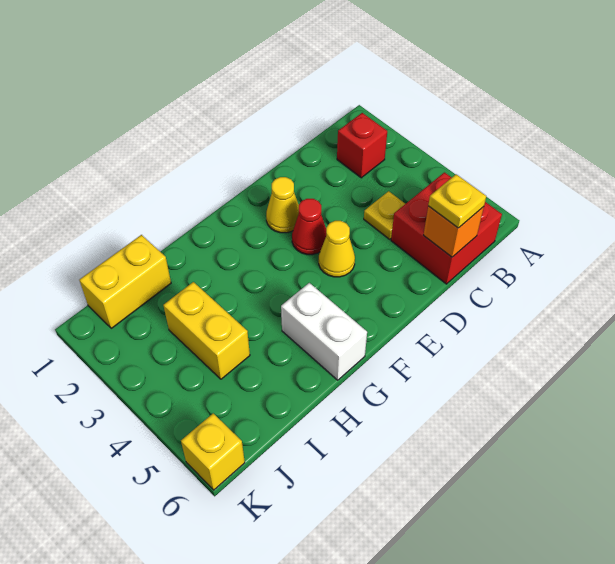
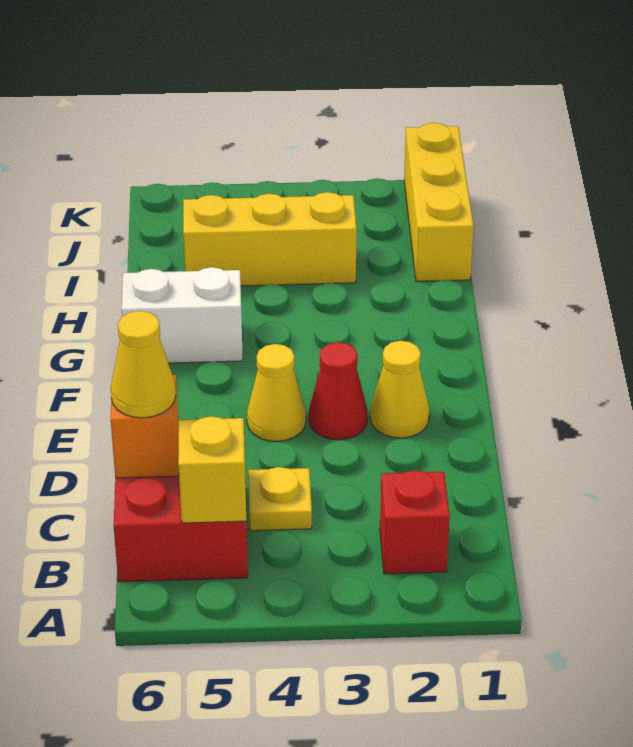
yellow 1x1 plate [428,174,486,228] -> yellow 1x1 cone [111,311,176,418]
yellow 1x2 brick [79,235,171,328] -> yellow 1x3 brick [404,123,473,281]
yellow 1x2 brick [163,282,250,379] -> yellow 1x3 brick [183,192,357,286]
yellow 1x1 brick [181,413,245,490] -> yellow 1x1 brick moved to [178,416,246,523]

